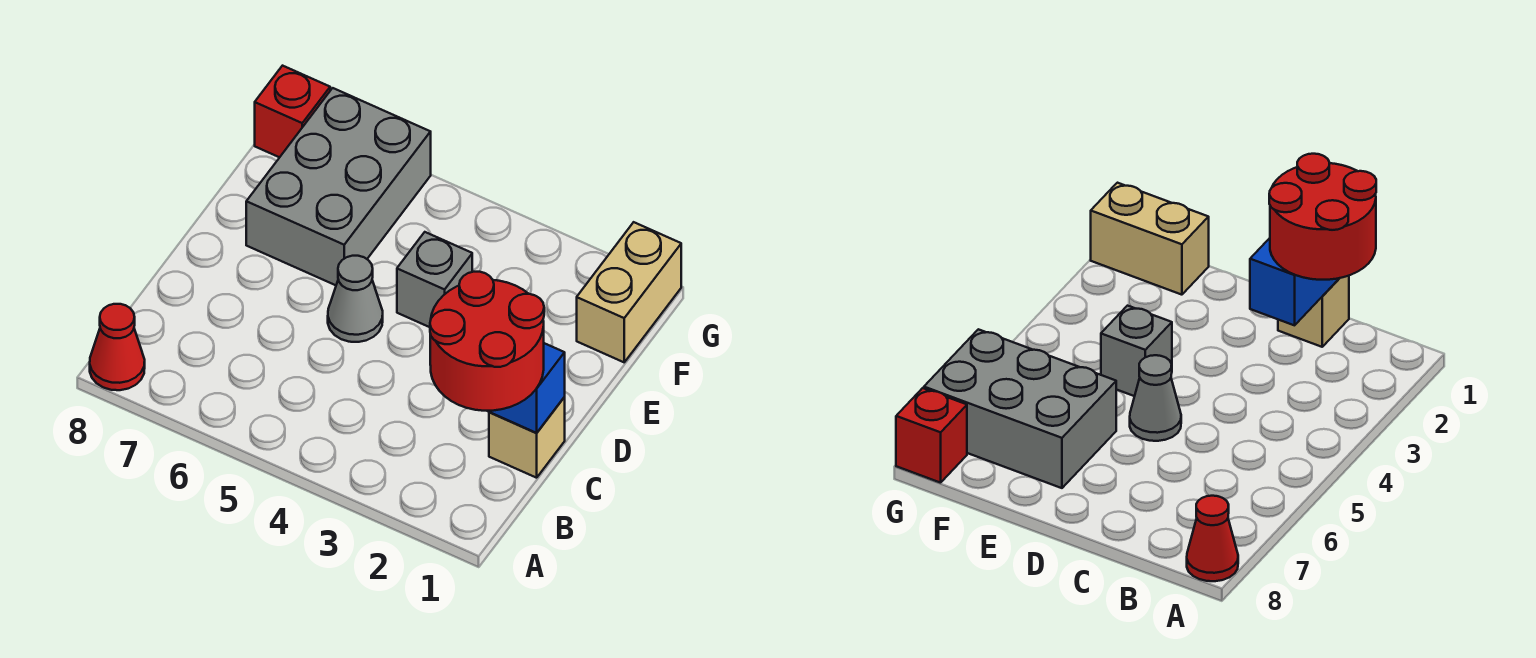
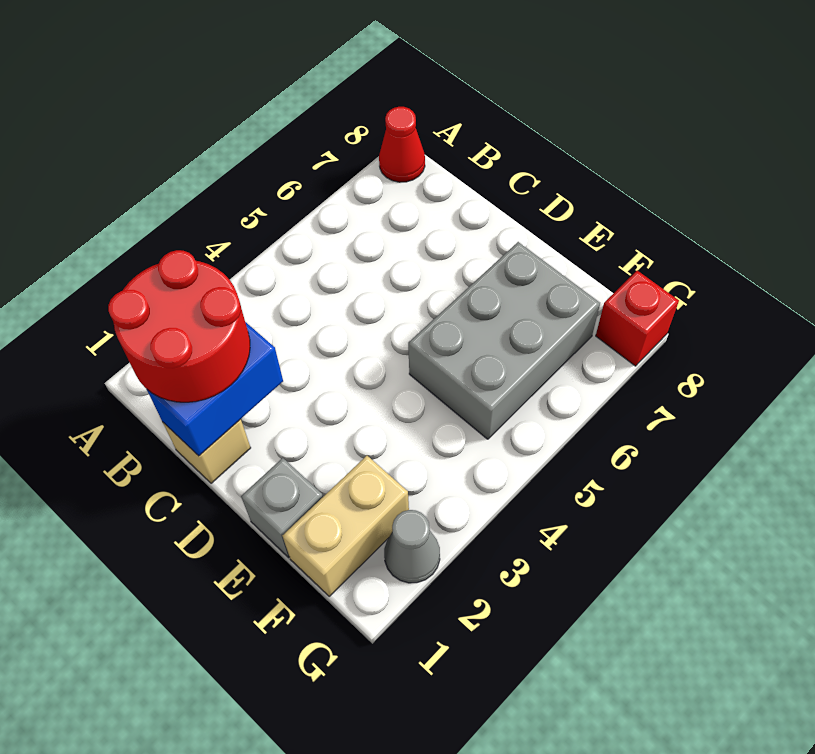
grey 1x1 cone [328,256,383,342] -> grey 1x1 cone moved to [384,510,440,583]
grey 1x1 brick [397,232,472,327] -> grey 1x1 brick moved to [241,458,323,558]
grey 2x3 brick [246,88,431,285] -> grey 2x3 brick turned to [408,242,600,439]
tan 1x2 brick [577,222,681,362] -> tan 1x2 brick turned to [282,456,409,596]

